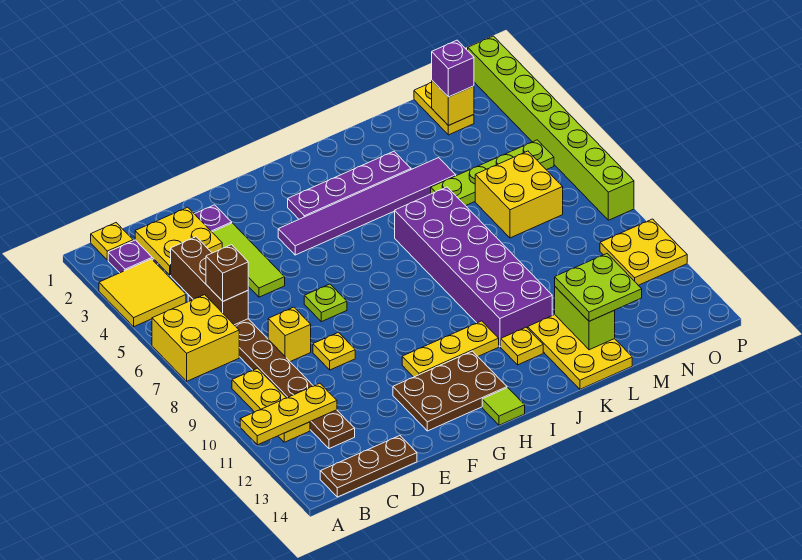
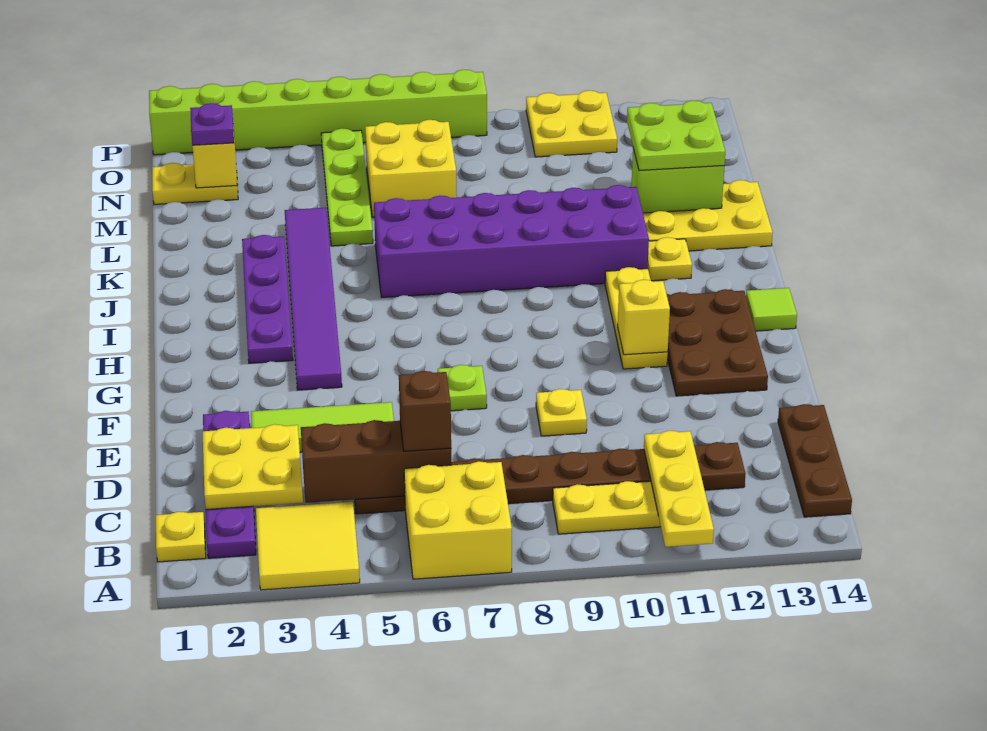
yellow 1x1 brick [268,307,311,362] -> yellow 1x1 brick moved to [618,280,670,355]
purple 1x1 brick [432,40,474,97] -> purple 1x1 plate [190,103,234,145]

